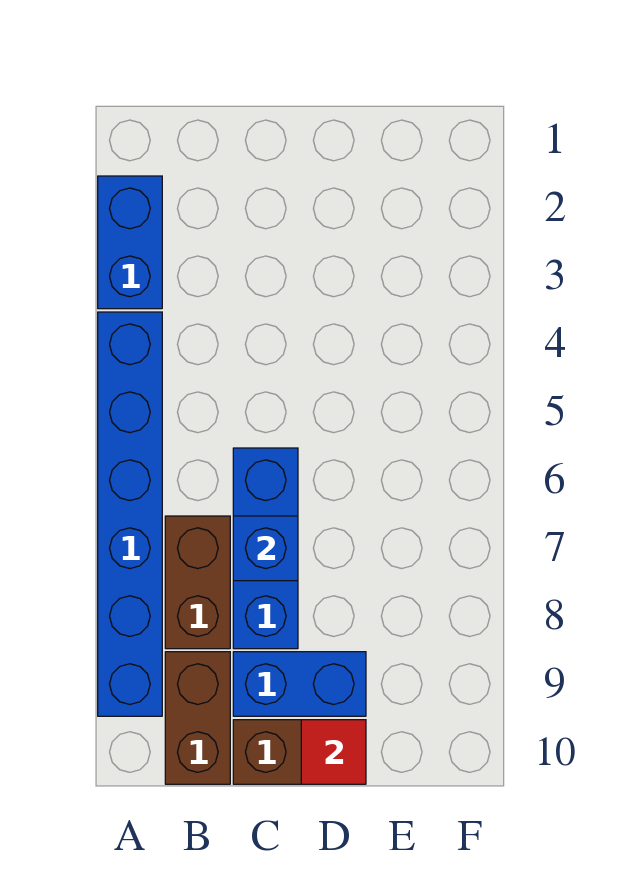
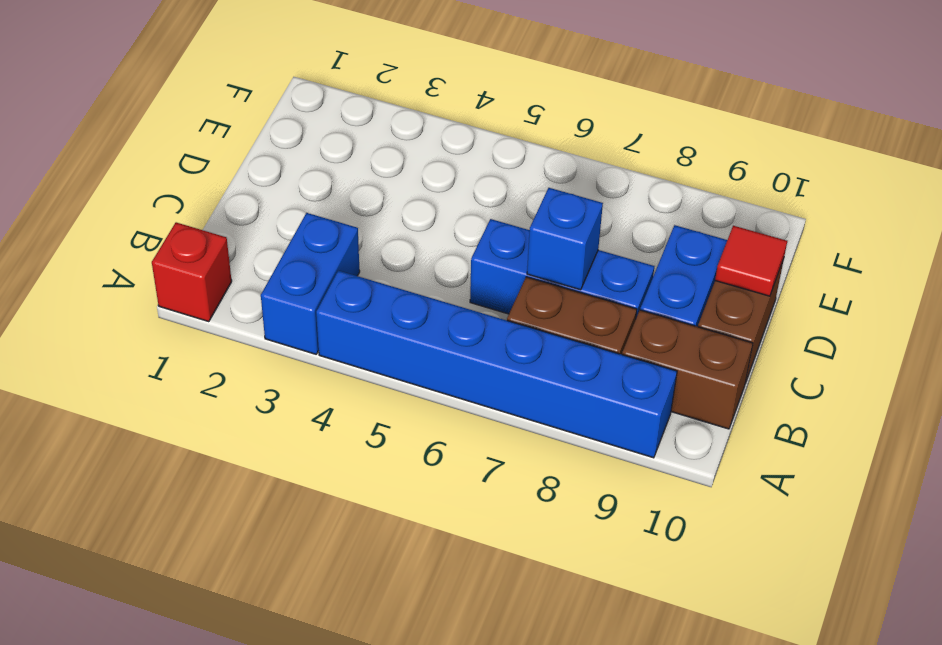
none -> red 1x1 brick [152,222,232,322]
blue 1x2 brick [98,176,162,309] -> blue 1x2 brick turned to [261,213,360,354]

